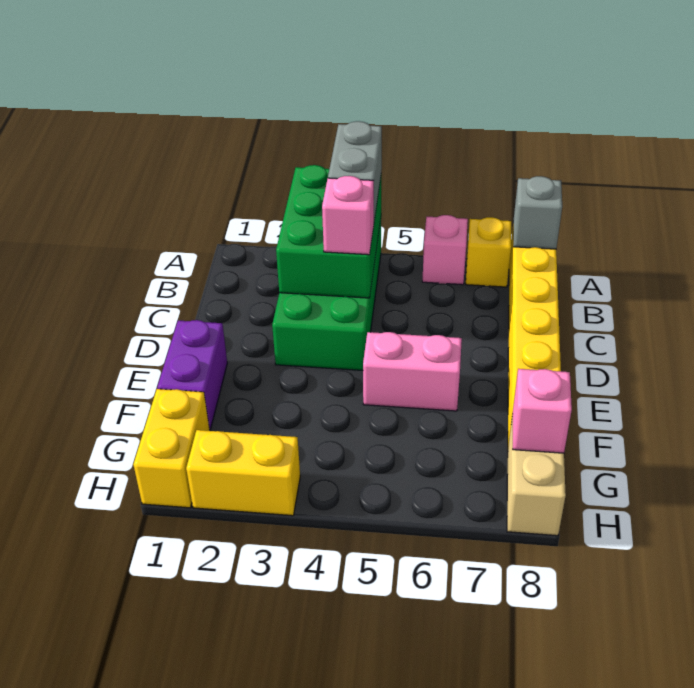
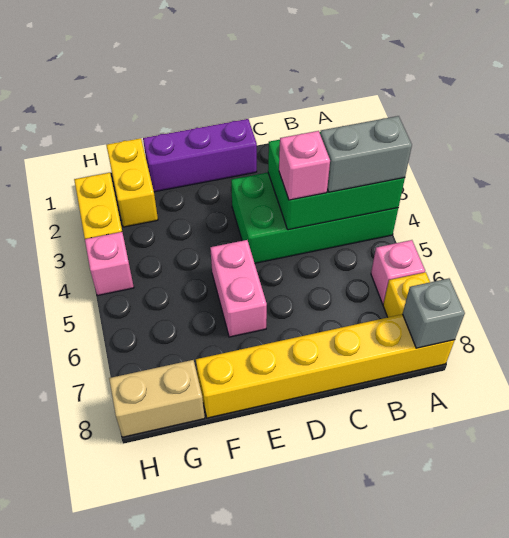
purple 1x2 brick [157,320,227,430] -> purple 1x3 brick [143,119,257,192]
yellow 1x2 brick [133,389,210,508] -> yellow 1x2 brick turned to [106,138,158,227]
pink 1x1 brick [513,369,572,453] -> pink 1x1 brick moved to [85,232,134,296]

